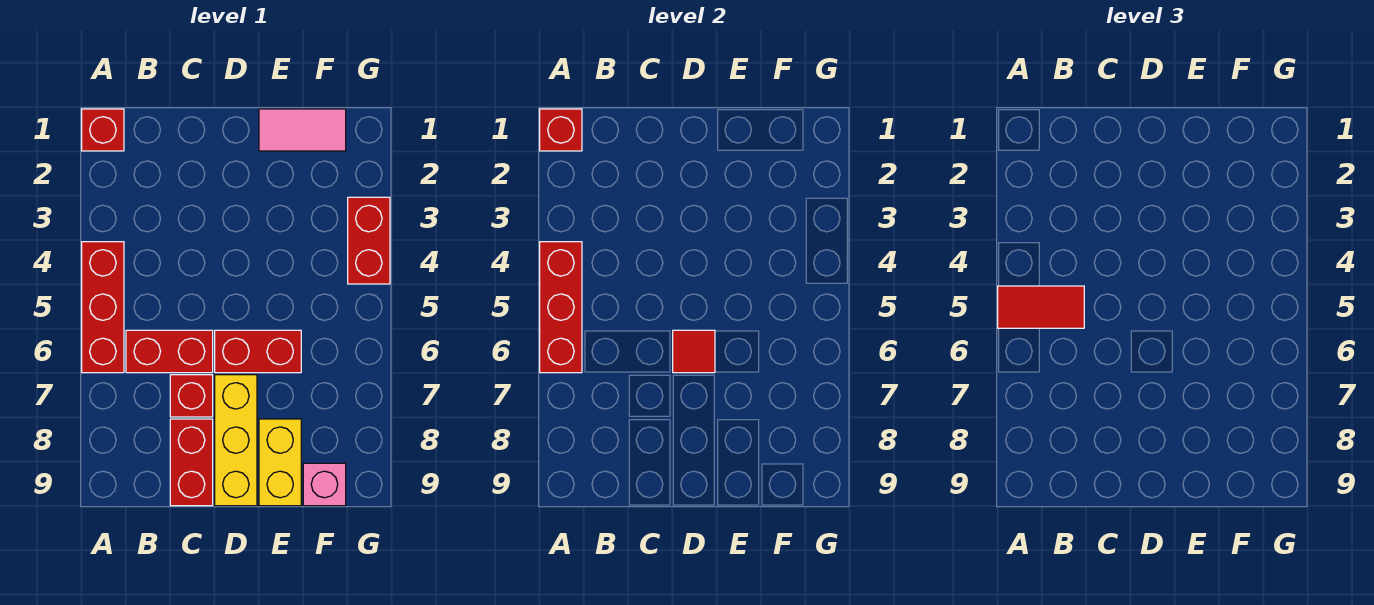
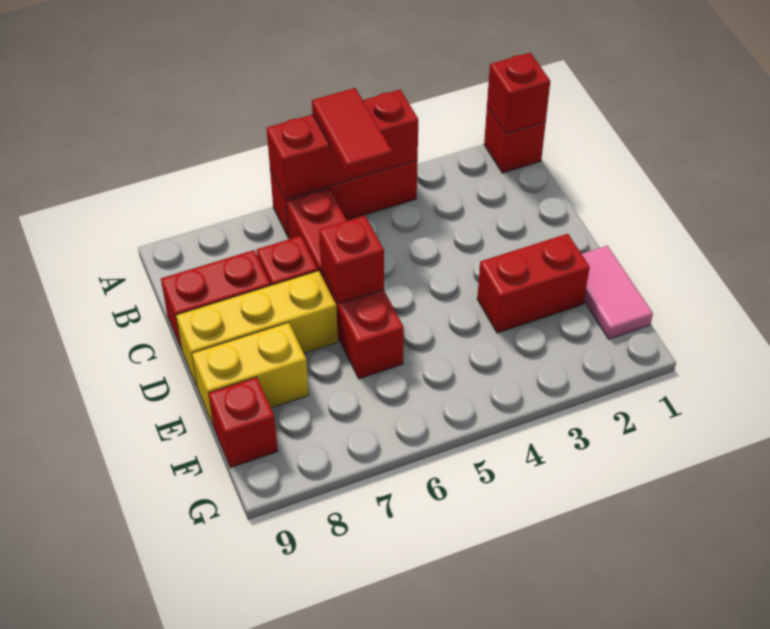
red 1x1 tile [673,330,715,373] -> red 1x1 brick [319,215,384,304]
pink 1x1 brick [303,463,346,506] -> red 1x1 brick [209,377,278,468]
red 1x2 brick [348,197,390,284] -> red 1x2 brick moved to [477,234,590,333]

